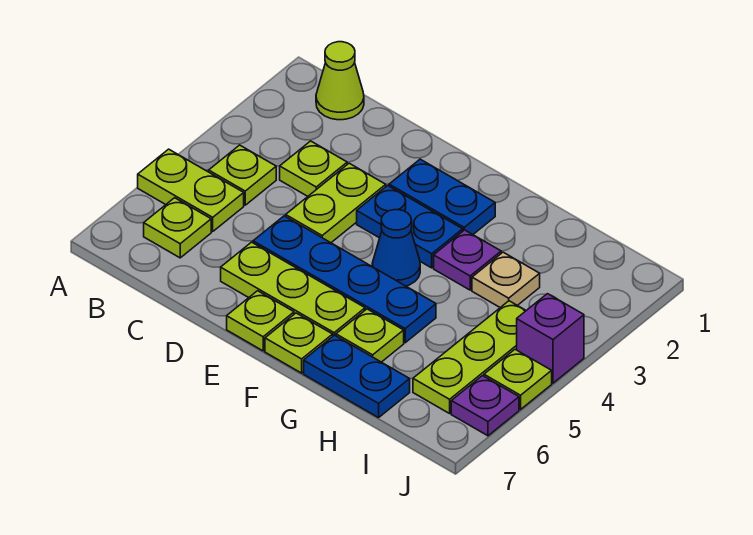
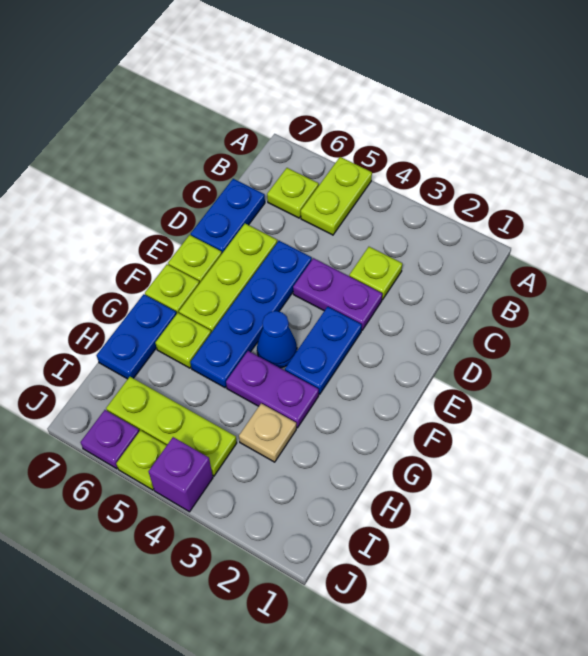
lime 1x1 cone [316,42,364,120] -> none
lime 1x1 plate [209,145,276,205] -> none
lime 1x2 plate [286,163,386,243] -> purple 1x2 plate [293,258,382,330]
blue 1x2 plate [389,159,495,234] -> blue 1x2 plate moved to [191,179,265,253]
purple 1x1 plate [434,230,501,290] -> purple 1x2 plate [226,351,319,428]

